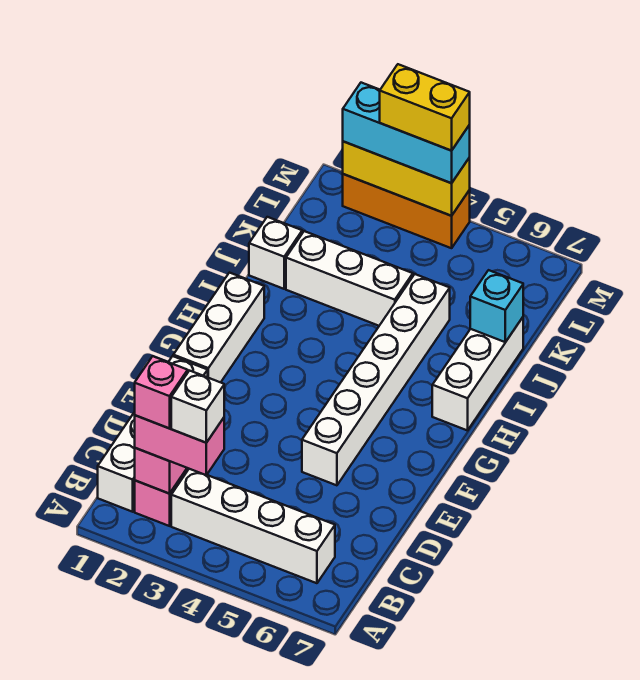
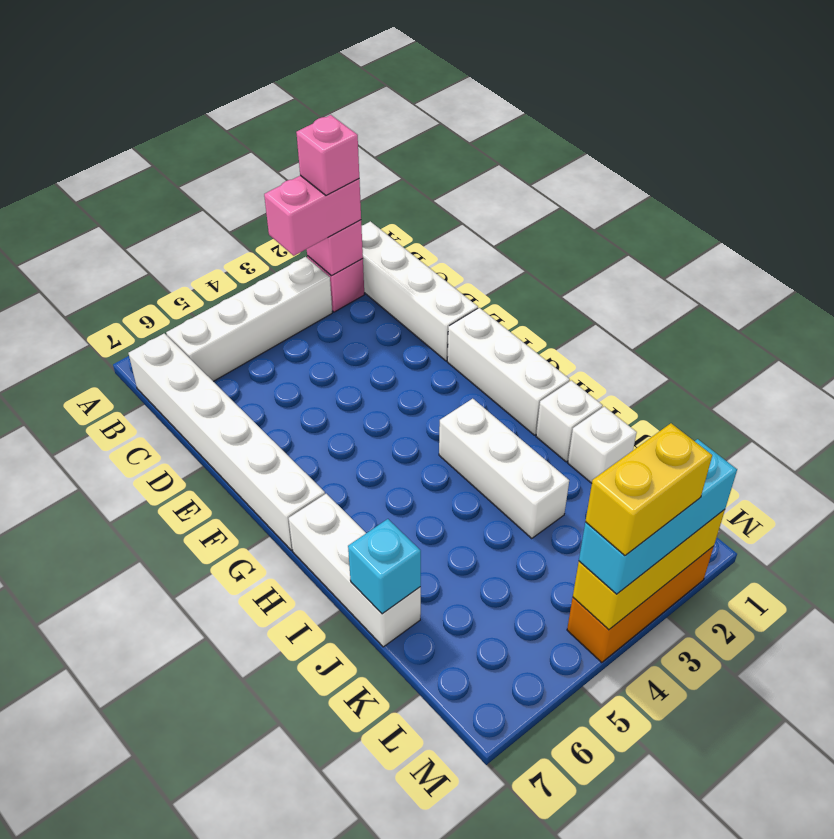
white 1x1 brick [171,371,224,443] -> white 1x1 brick moved to [536,380,603,462]
white 1x6 brick [302,274,450,485] -> white 1x6 brick moved to [128,333,325,550]
white 1x3 brick [286,231,413,326] -> white 1x3 brick turned to [439,399,569,538]

